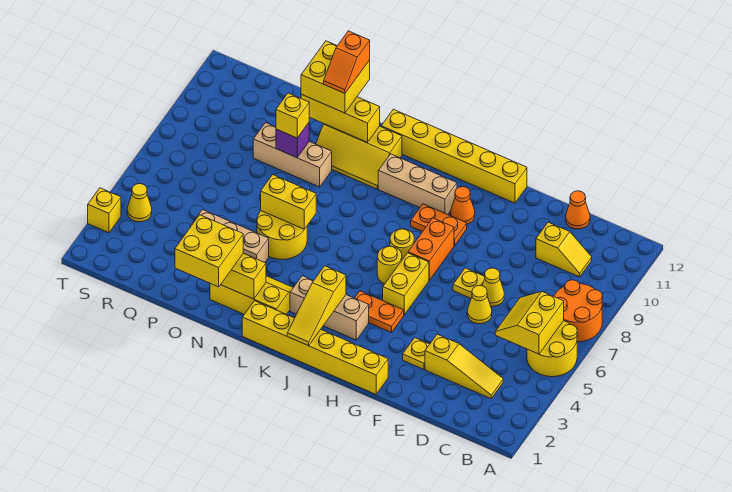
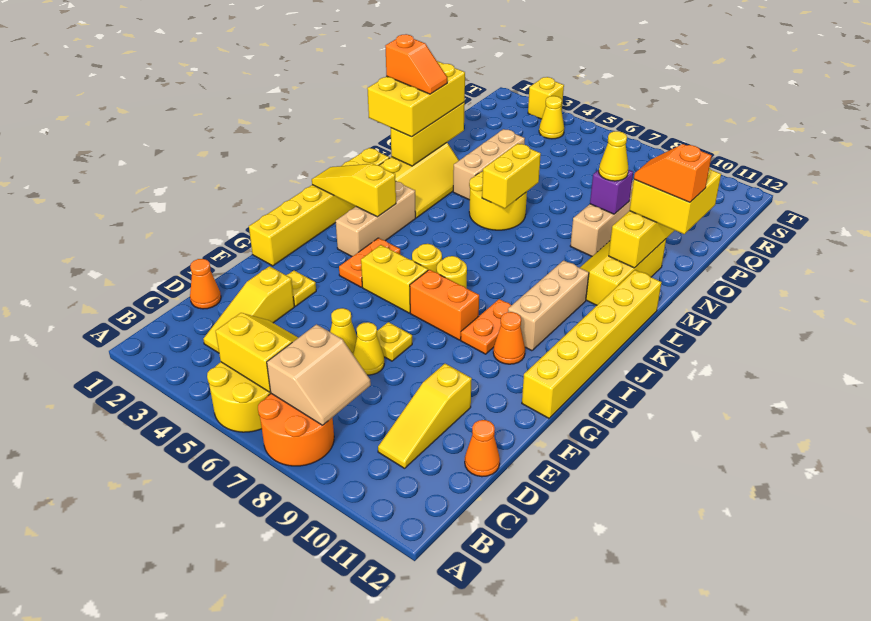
none -> tan 2x2 slope [267,324,371,425]
yellow 1x2 slope [536,222,592,277] -> yellow 1x3 slope [378,364,472,468]
none -> orange 1x1 cone [190,259,221,309]
yellow 2x2 brick [175,215,243,287] -> yellow 2x3 brick [367,61,465,137]
none -> orange 1x2 slope [385,34,447,94]
yellow 1x1 brick [276,93,309,138] -> yellow 1x1 cone [599,131,628,181]

